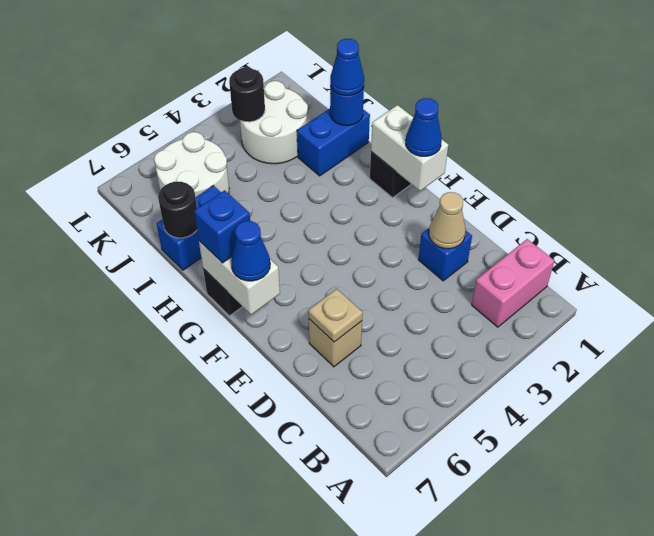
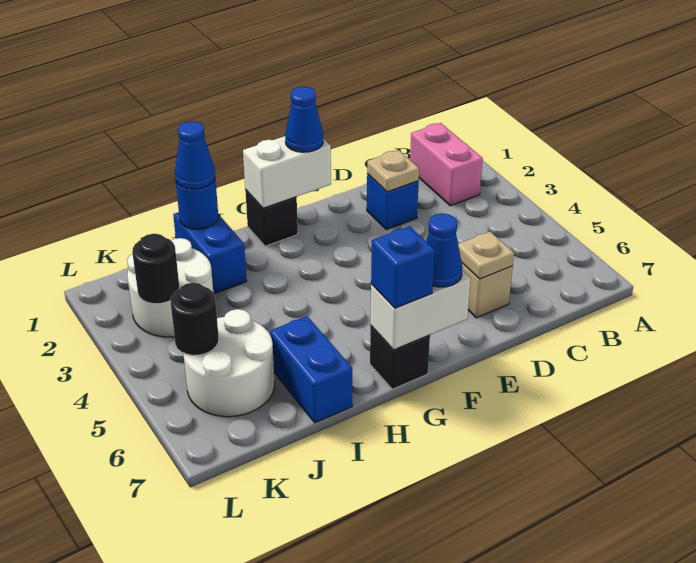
tan 1x1 cone [429,192,465,249] -> tan 1x1 plate [367,150,419,192]
black 1x1 round brick [158,182,197,238] -> black 1x1 round brick moved to [171,283,219,355]

